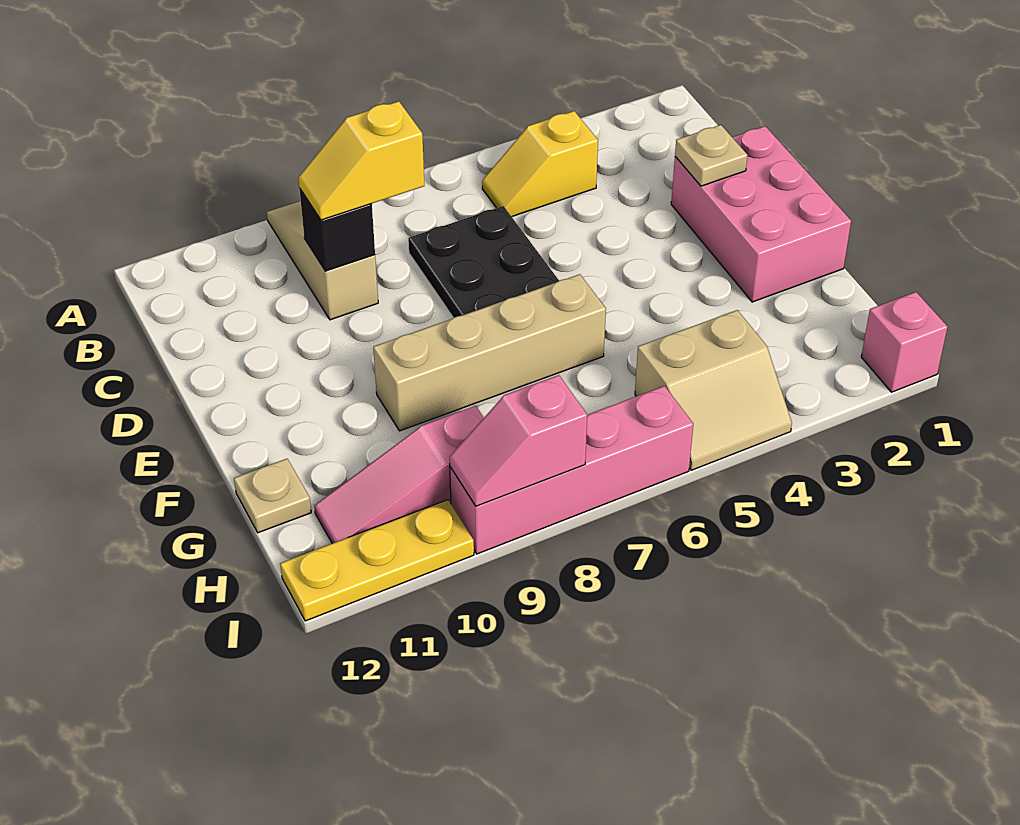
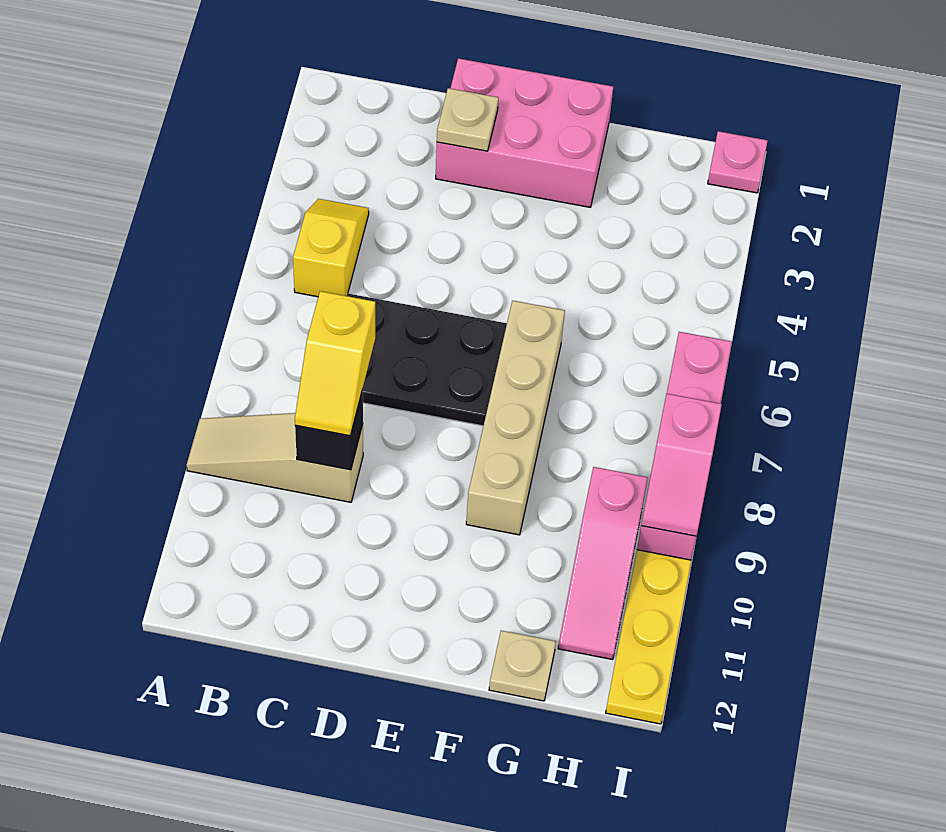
yellow 1x2 slope [482,111,598,217] -> yellow 1x2 slope turned to [293,199,369,297]
tan 2x2 slope [635,310,792,470] -> none
pink 1x1 brick [861,292,947,392] -> pink 1x1 plate [708,131,767,193]

